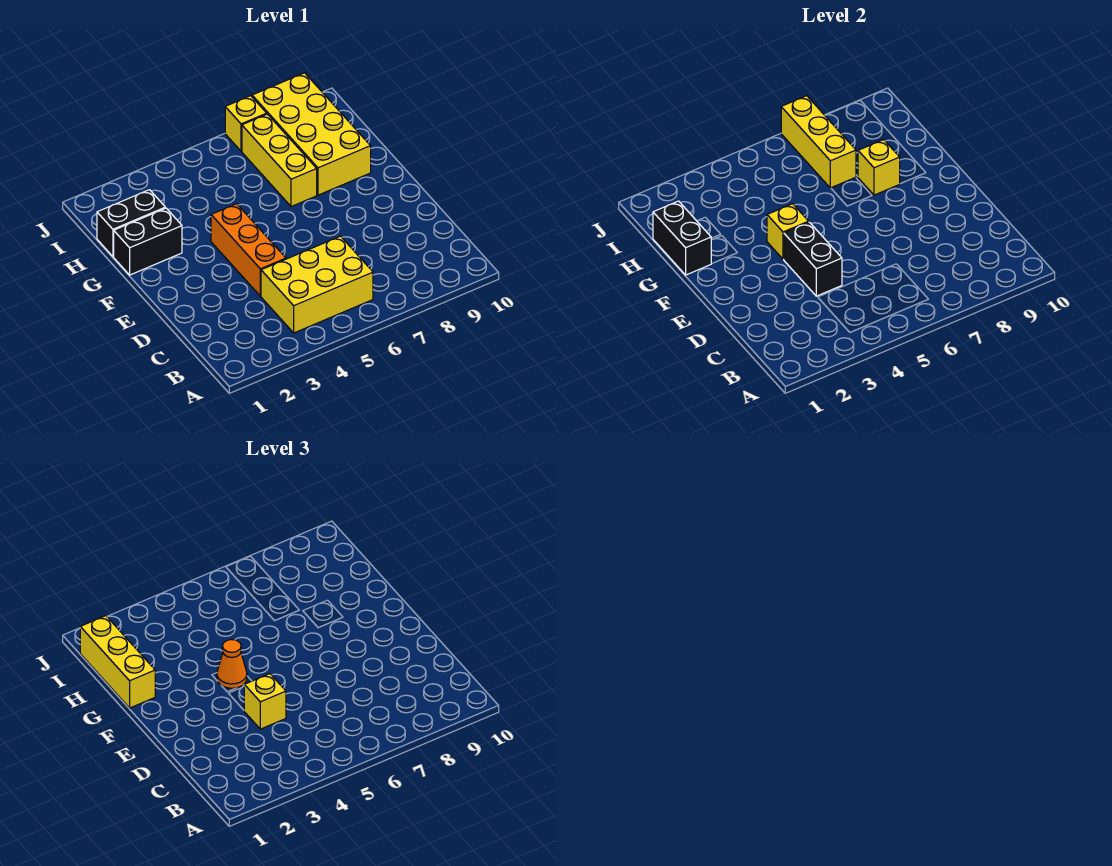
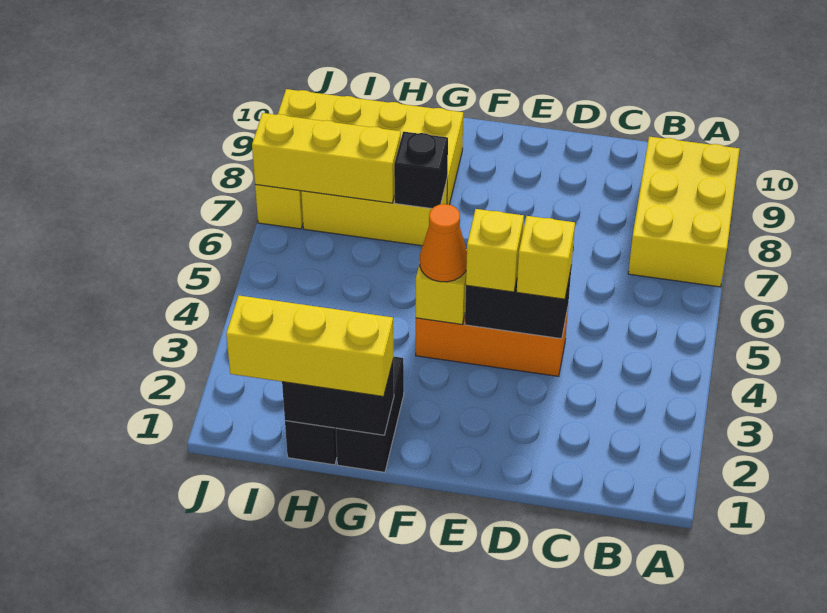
yellow 2x3 brick [261,236,373,333] -> yellow 2x3 brick moved to [628,137,740,287]
none -> black 1x1 brick [394,132,448,208]
yellow 1x1 brick [858,140,900,195] -> yellow 1x1 brick moved to [466,209,524,292]

